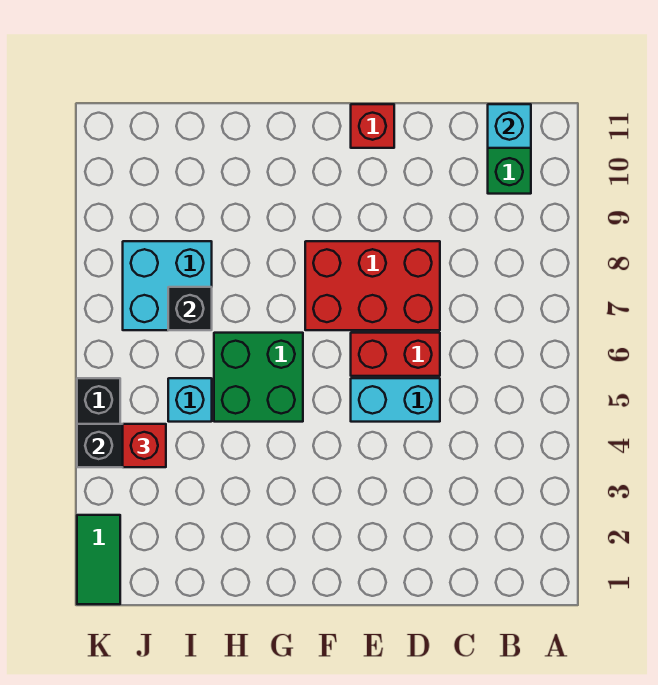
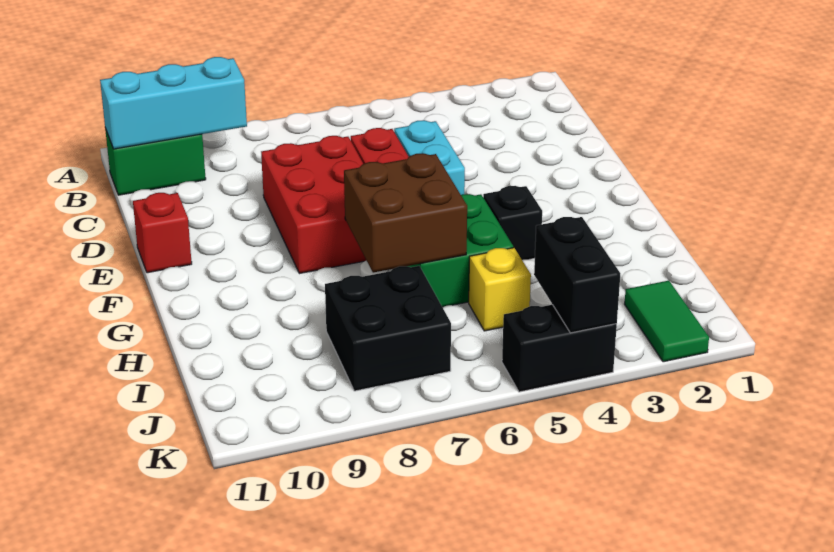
cyan 1x1 brick [488,104,531,148] -> cyan 1x3 brick [100,57,247,149]
none -> brown 2x2 brick [344,153,467,273]
cyan 1x1 brick [168,378,212,422] -> yellow 1x1 brick [469,248,531,331]
cyan 2x2 brick [123,241,212,330] -> black 2x2 brick [325,266,451,391]
black 1x1 brick [168,287,212,330] -> black 1x1 brick moved to [483,186,542,260]
red 1x1 brick [123,424,166,467] -> none
green 1x2 tile [77,515,120,604] -> green 1x2 tile turned to [625,281,709,362]

